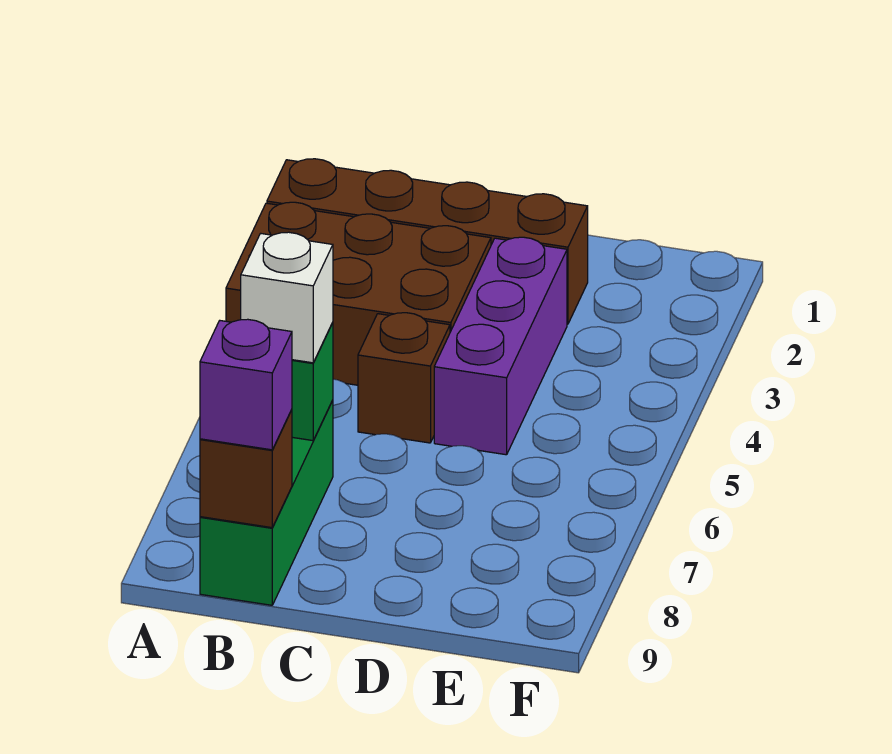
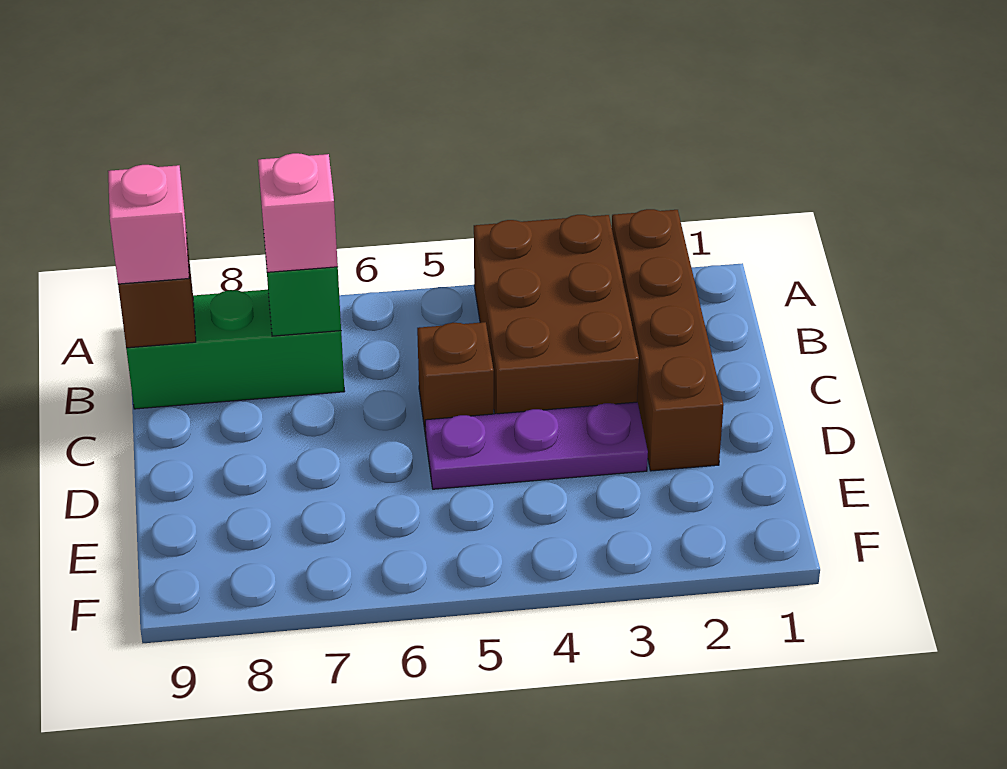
white 1x1 brick [241,232,333,363] -> pink 1x1 brick [258,153,338,272]
purple 1x1 brick [200,319,292,450] -> pink 1x1 brick [108,165,189,284]
purple 1x3 brick [434,237,567,455] -> purple 1x3 plate [425,402,648,489]

